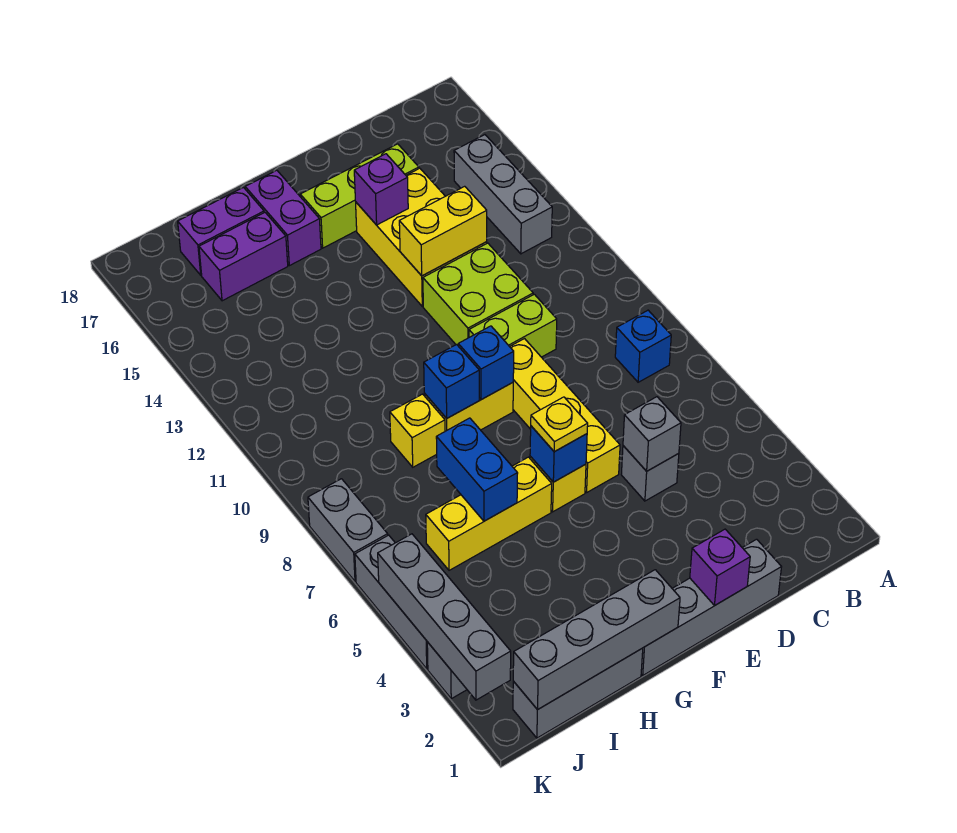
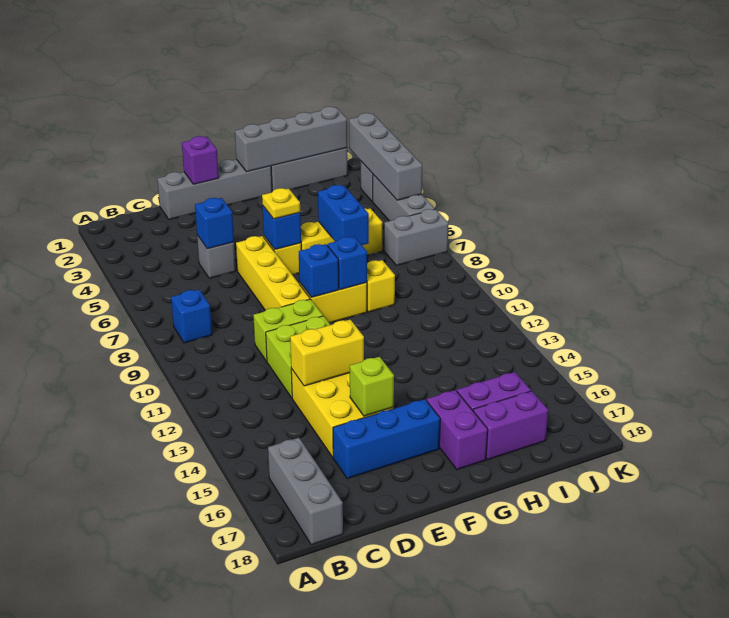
grey 1x3 brick [454,135,552,254] -> grey 1x3 brick moved to [268,438,343,545]
grey 1x1 brick [623,397,681,471] -> blue 1x1 brick [195,198,234,249]
lime 1x3 brick [300,144,419,248] -> blue 1x3 brick [333,399,440,479]
purple 1x1 brick [354,154,408,225] -> lime 1x1 brick [350,357,394,416]
grey 1x2 brick [308,479,388,582] -> grey 1x2 brick turned to [384,209,449,266]

